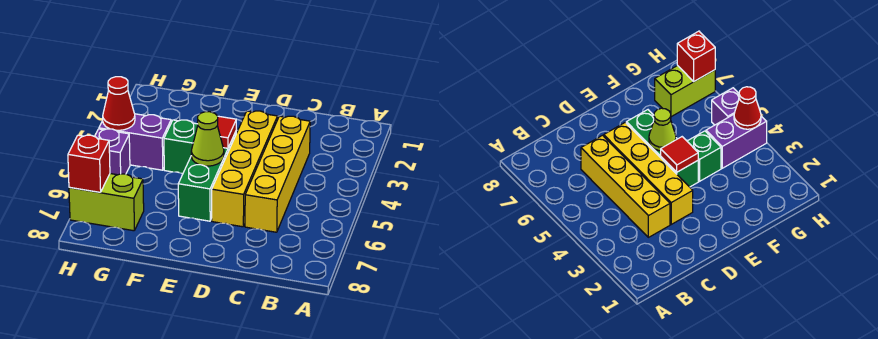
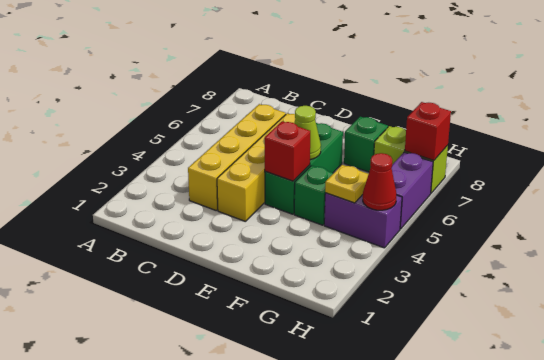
red 1x1 tile [217,116,236,148] -> red 1x1 brick [265,121,310,181]
none -> green 1x1 brick [344,117,388,172]
none -> yellow 1x1 plate [325,165,368,203]
purple 1x1 brick [95,129,130,175] -> purple 1x2 brick [392,152,433,229]

